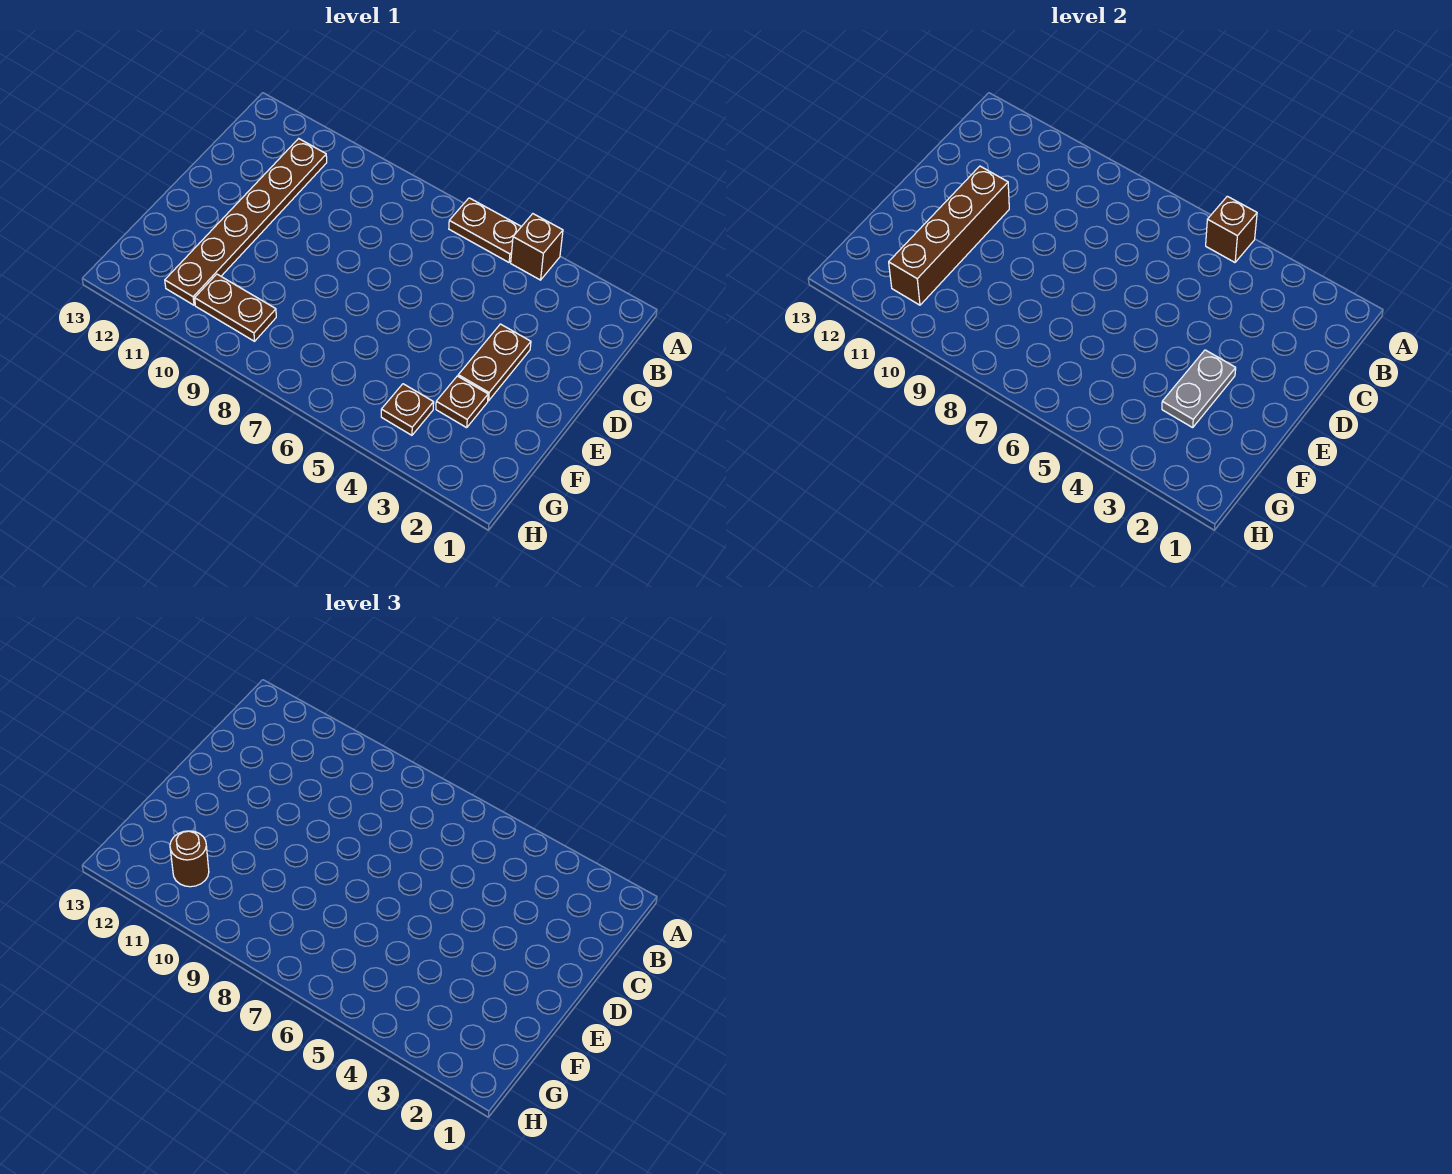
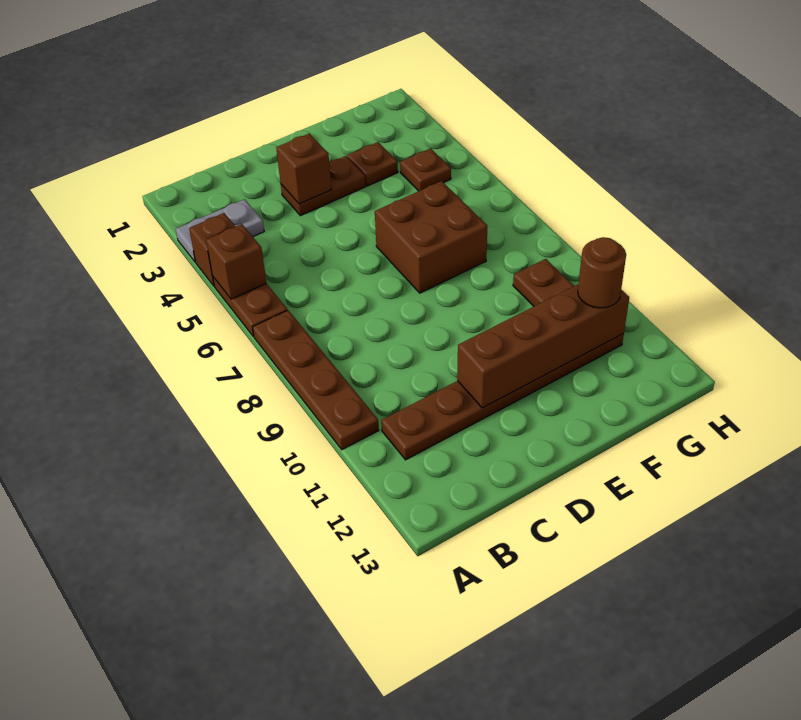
none -> brown 1x4 plate [253,310,379,450]
none -> brown 1x1 brick [276,134,331,204]
grey 1x2 plate [1162,350,1236,428] -> grey 1x2 plate moved to [176,199,264,262]
none -> brown 2x2 brick [375,181,487,293]

